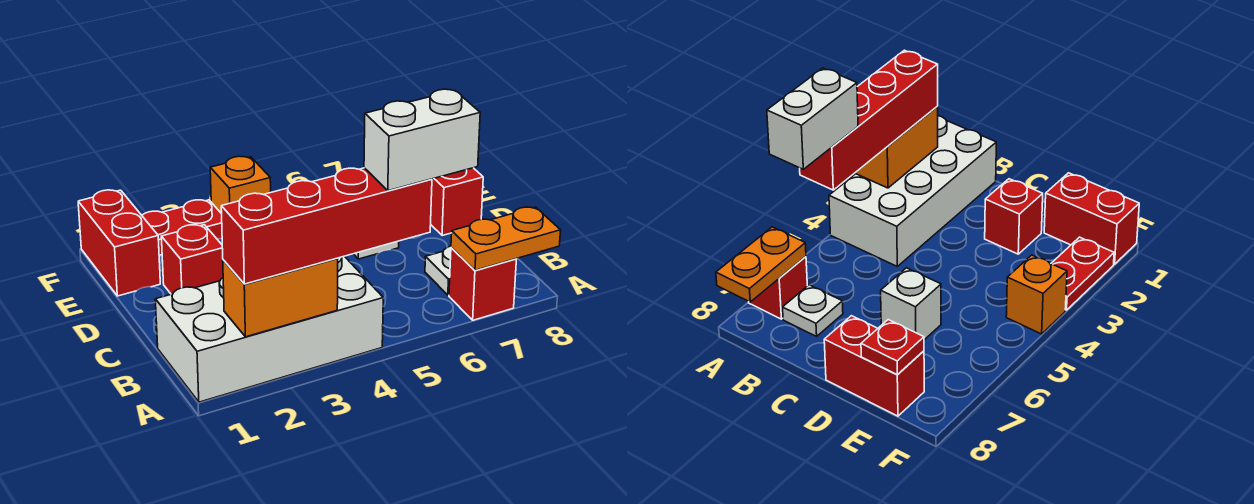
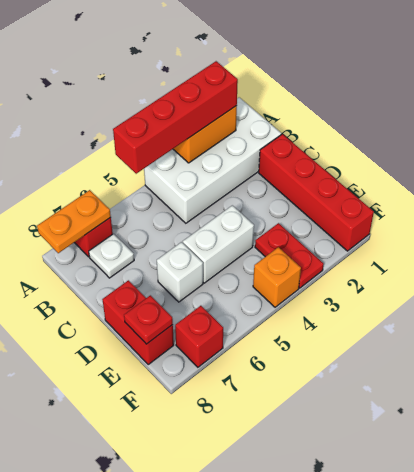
white 1x2 brick [364,89,480,191] -> white 1x2 brick moved to [183,205,254,283]
red 1x1 brick [161,225,223,294] -> red 1x1 brick moved to [175,306,223,367]
red 1x2 brick [78,190,160,296] -> red 1x4 brick [259,134,374,251]
red 1x2 plate [142,200,222,255] -> red 1x2 plate turned to [255,223,324,288]

